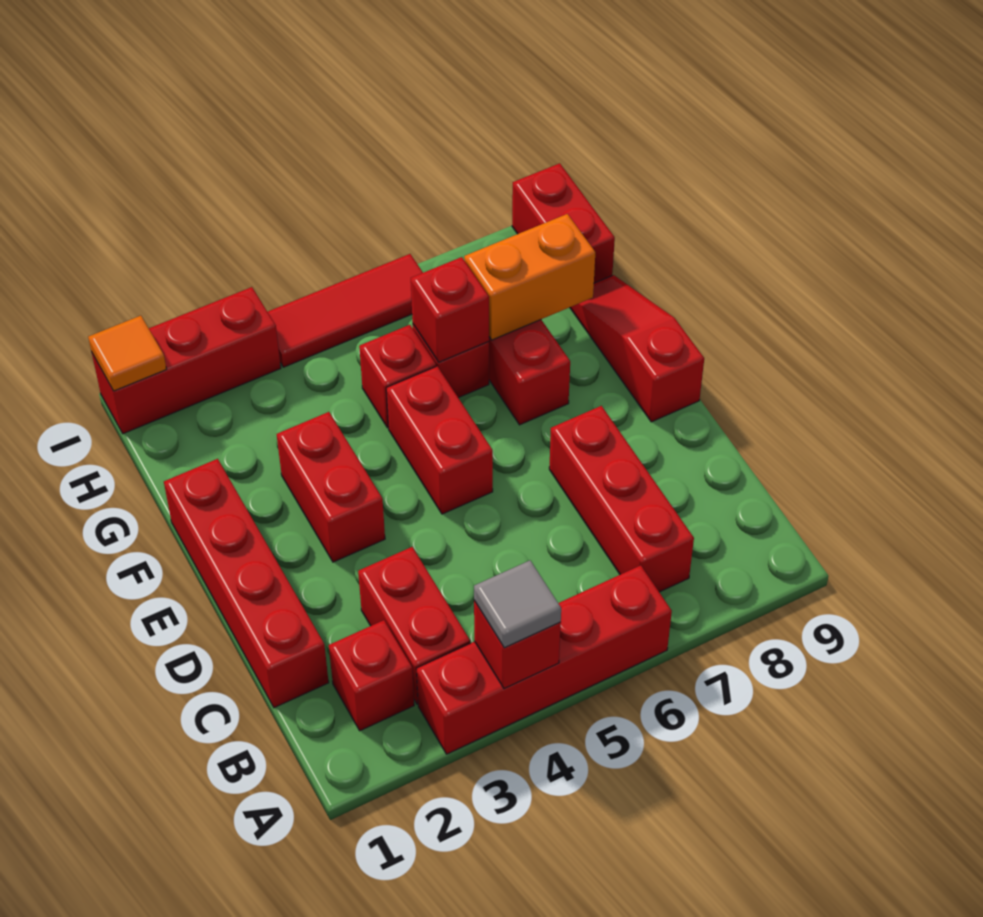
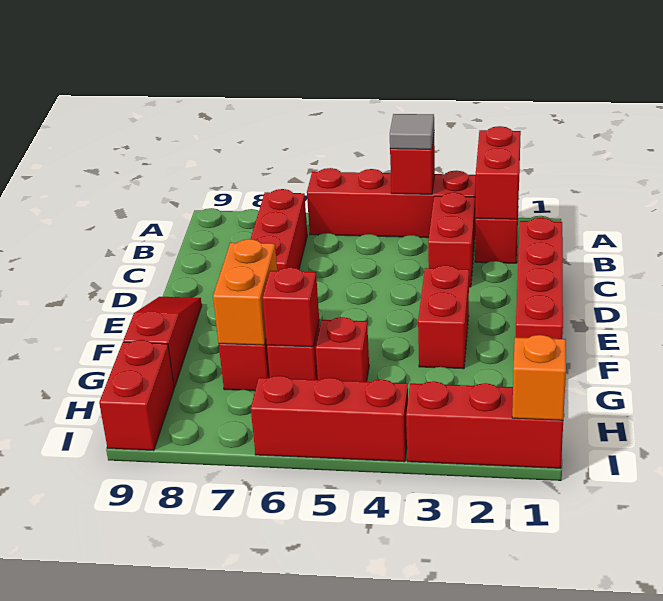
red 1x2 brick [386,366,493,514] -> red 1x2 brick moved to [475,126,521,219]
red 1x3 slope [570,275,704,422] -> red 1x3 slope turned to [123,297,202,388]
orange 1x2 brick [464,214,595,340] -> orange 1x2 brick turned to [213,239,277,345]
orange 1x1 tile [88,316,166,391] -> orange 1x1 brick [512,335,566,420]
red 1x3 tile [268,254,423,367] -> red 1x3 brick [251,376,408,462]

